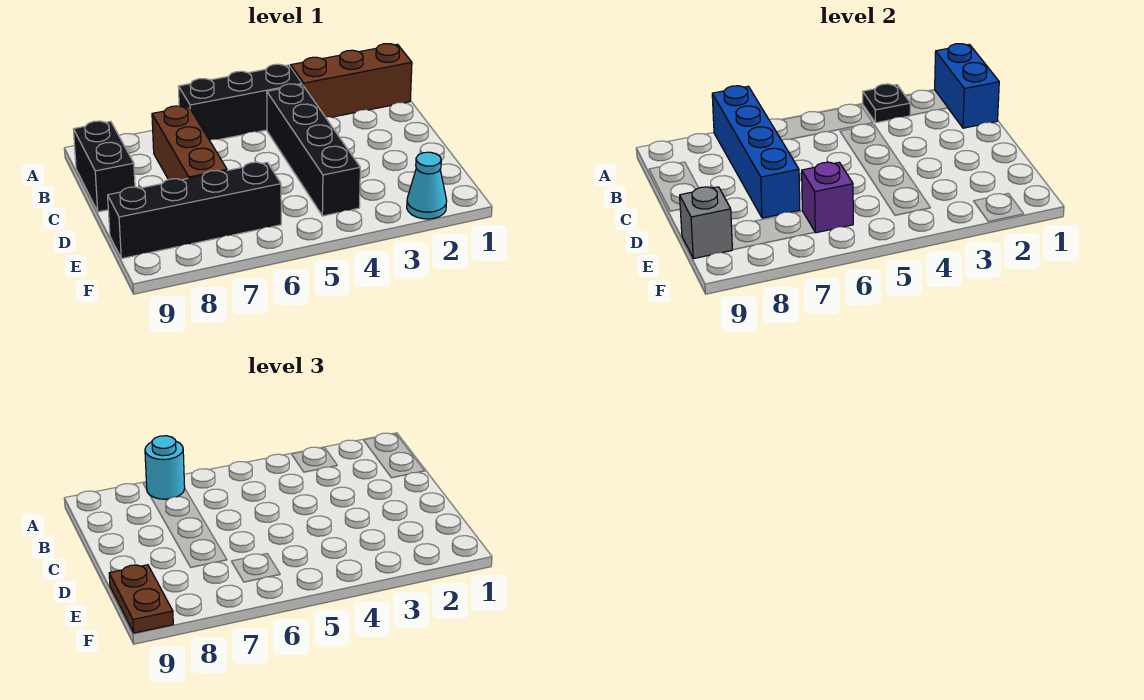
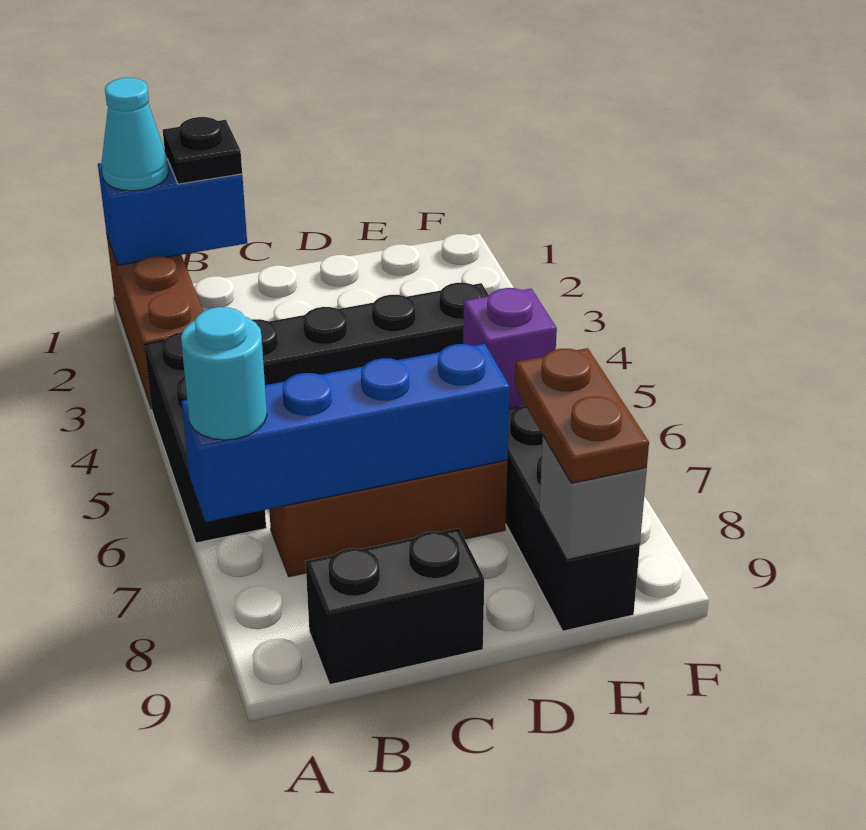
black 1x1 plate [863,84,910,123] -> black 1x1 plate moved to [163,117,242,184]
brown 1x2 plate [109,565,173,633] -> brown 1x2 plate turned to [515,348,649,483]
cyan 1x1 cone [407,152,447,219] -> cyan 1x1 cone moved to [102,78,168,191]

